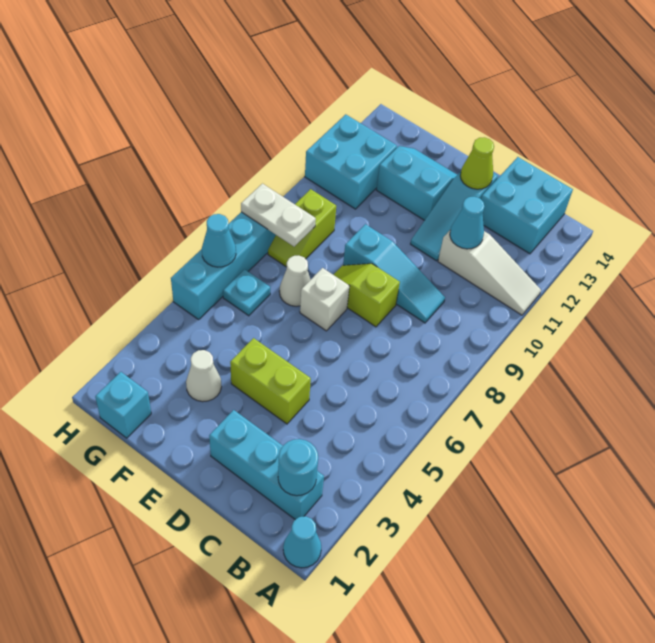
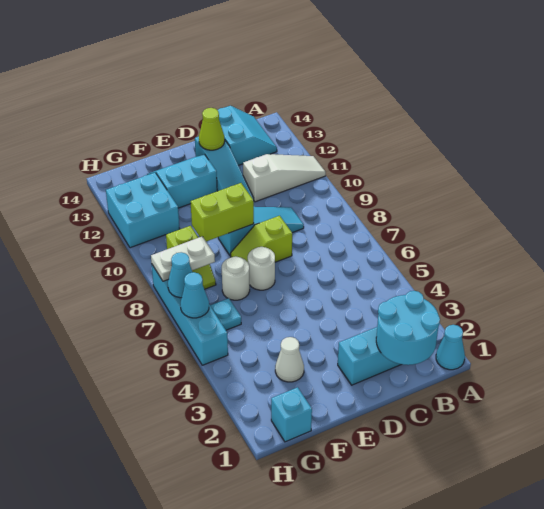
cyan 1x1 round brick [278,439,318,496] -> cyan 2x2 round brick [376,291,440,365]
cyan 2x2 brick [481,157,573,254] -> cyan 2x2 slope [218,106,277,165]
cyan 1x1 cone [450,197,485,249] -> cyan 1x1 cone moved to [168,252,193,298]
lime 1x2 brick [230,338,311,424] -> lime 1x2 brick moved to [191,183,254,241]
white 1x1 brick [300,268,350,331] -> white 1x1 round brick [248,247,275,290]
white 1x1 cone [279,256,310,306] -> white 1x1 round brick [222,256,250,300]

